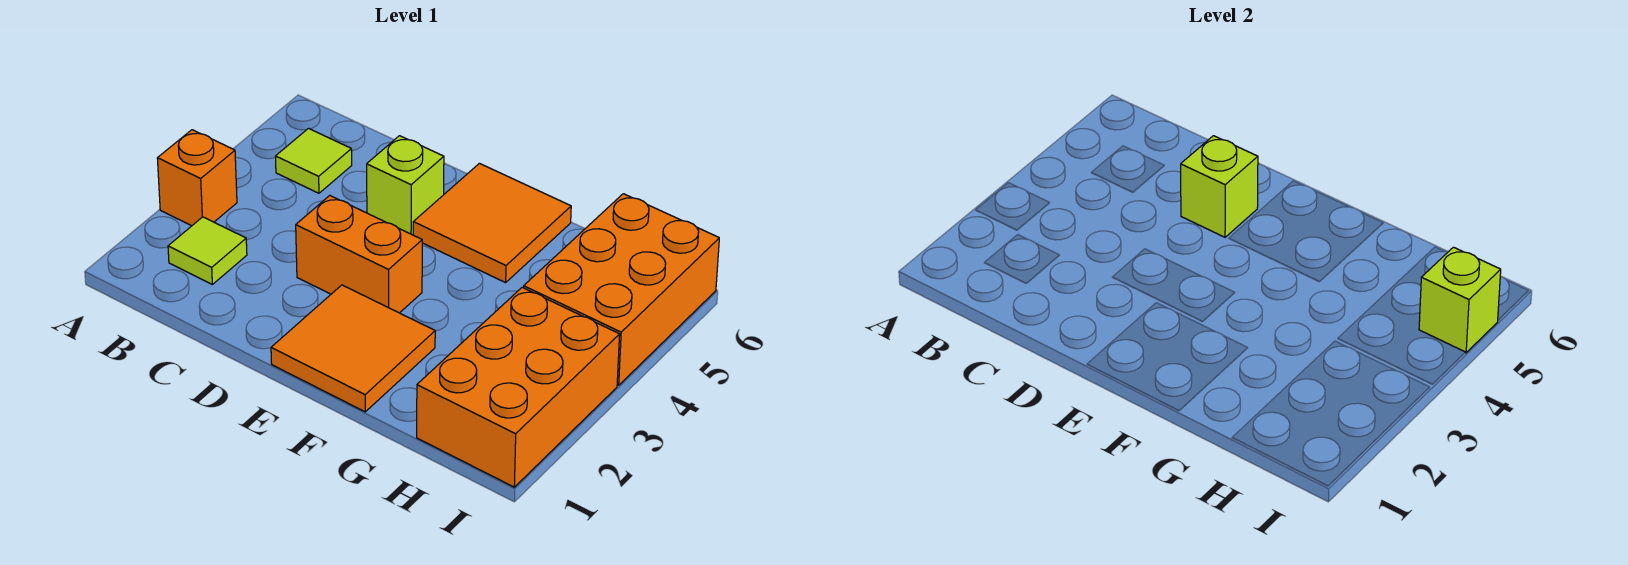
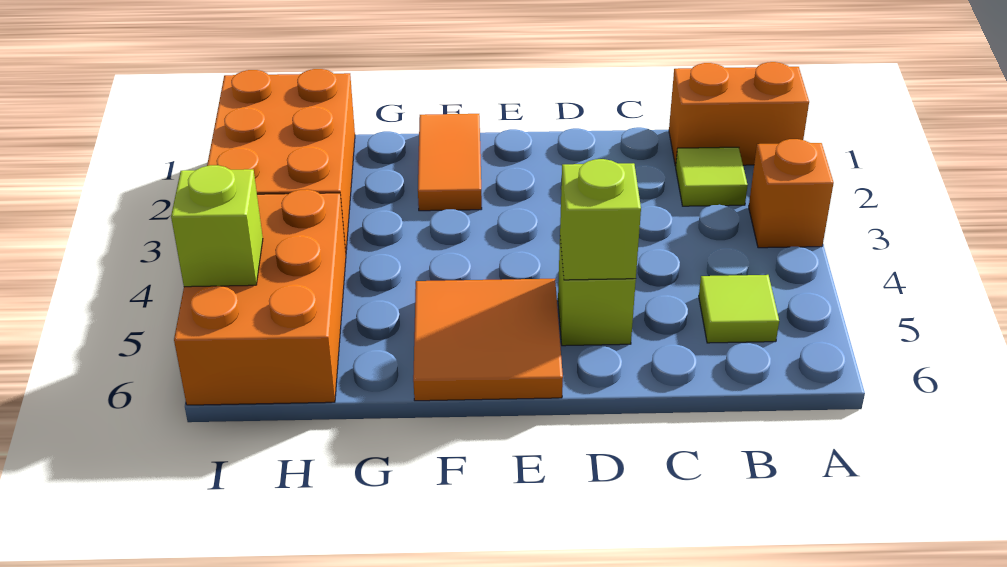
orange 1x2 brick [296,196,422,313] -> orange 1x2 brick moved to [669,62,809,166]
orange 2x2 tile [271,285,435,412] -> orange 1x2 tile [418,114,482,211]

